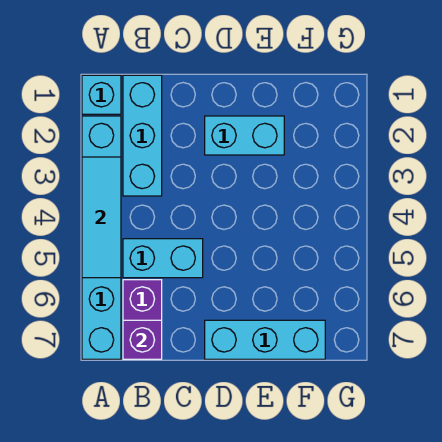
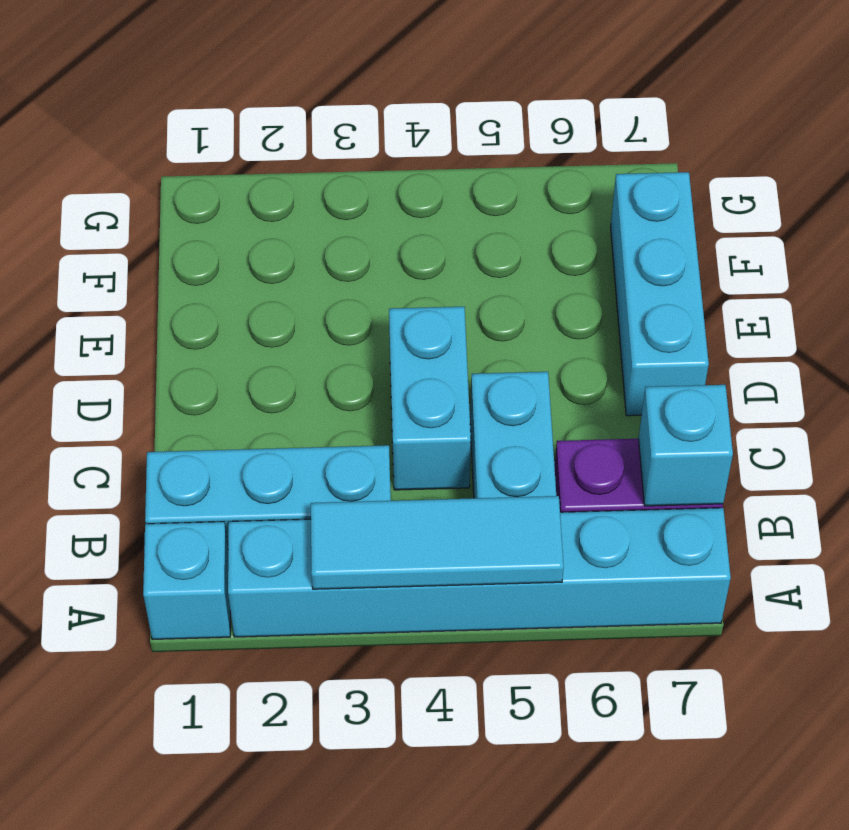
purple 1x1 brick [123,320,162,359] -> cyan 1x1 brick [639,385,733,506]
cyan 1x2 brick [205,116,284,155] -> cyan 1x2 brick moved to [389,307,471,490]

